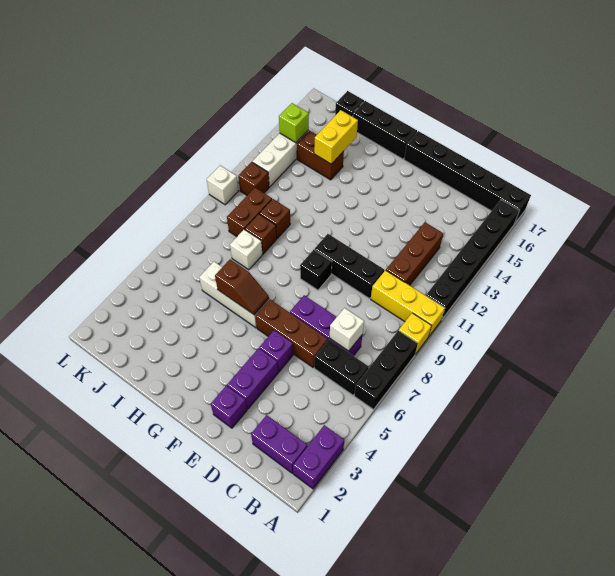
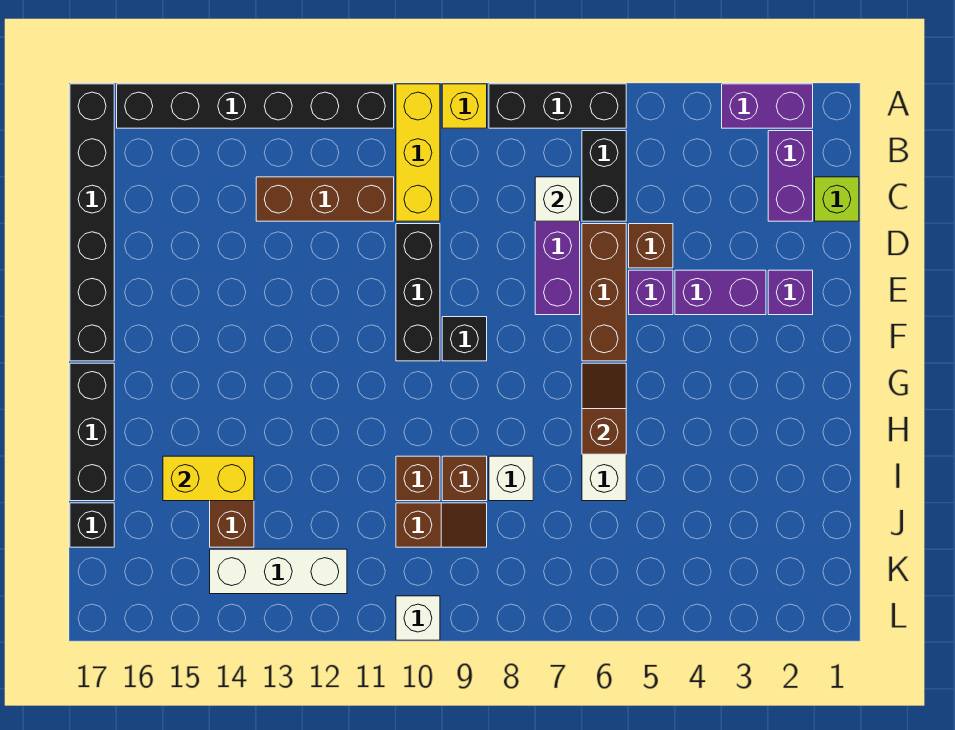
brown 1x2 brick [227,188,272,237] -> brown 1x2 slope [396,503,487,547]
brown 1x1 brick [238,162,269,195] -> brown 1x1 brick moved to [629,224,673,268]
lime 1x1 brick [279,103,309,143] -> lime 1x1 brick moved to [815,177,859,221]

